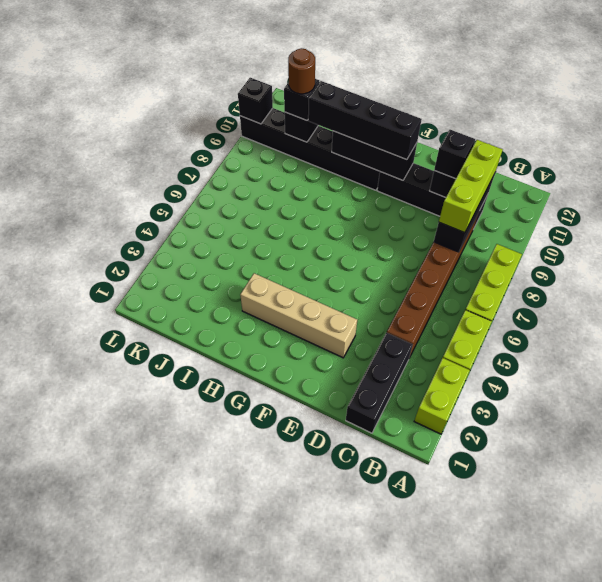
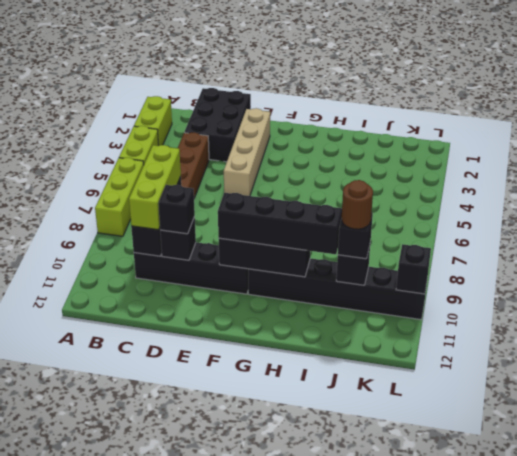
black 1x3 brick [346,333,413,433] -> black 2x3 brick [184,88,251,162]
tan 1x4 brick [240,273,357,358] -> tan 1x4 brick turned to [224,108,270,196]

